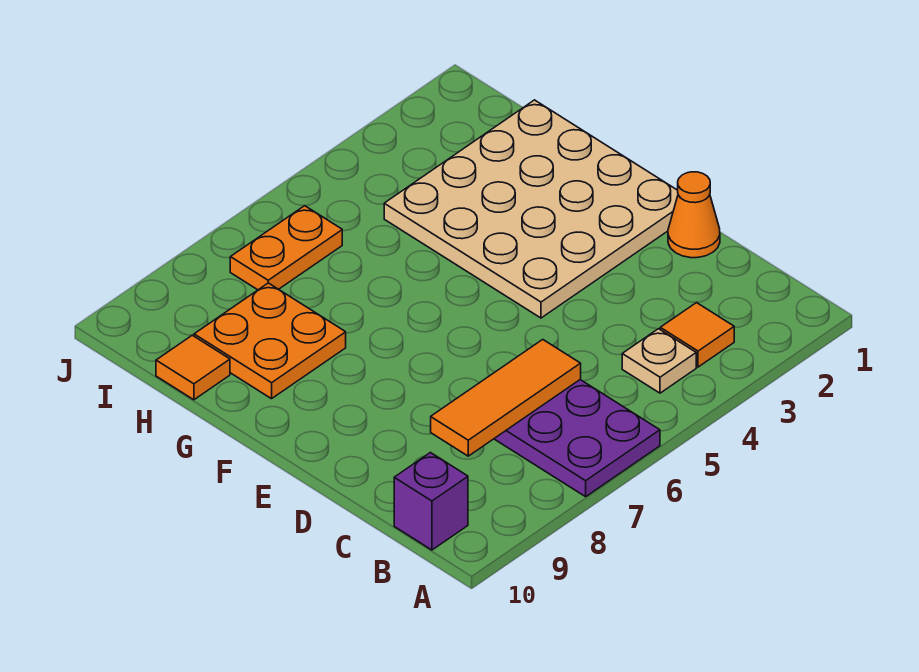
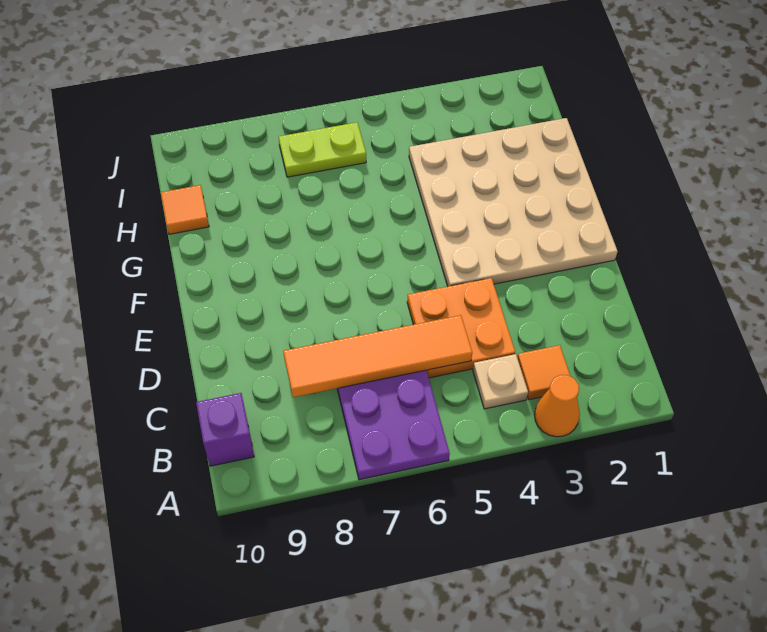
orange 1x3 tile [431,340,581,456] -> orange 1x4 tile [283,315,472,397]
orange 1x1 cone [668,172,720,258] -> orange 1x1 cone moved to [535,375,580,437]
orange 2x2 plate [194,283,346,399] -> orange 2x2 plate moved to [407,278,515,378]
orange 1x2 plate [230,206,342,290] -> lime 1x2 plate [279,122,366,177]

